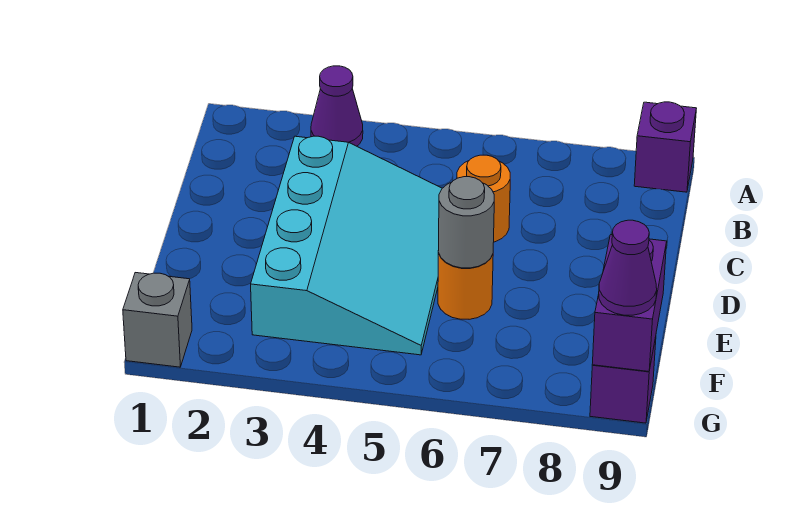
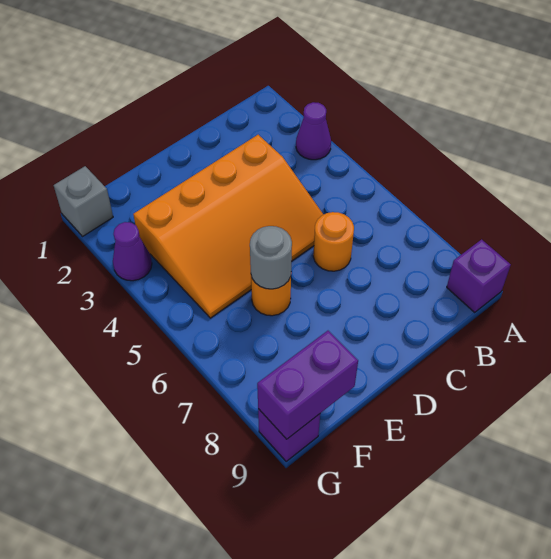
cyan 3x4 slope [251,136,442,355] -> orange 3x4 slope [133,135,324,318]
purple 1x1 cone [599,220,657,315] -> purple 1x1 cone moved to [113,222,152,281]

